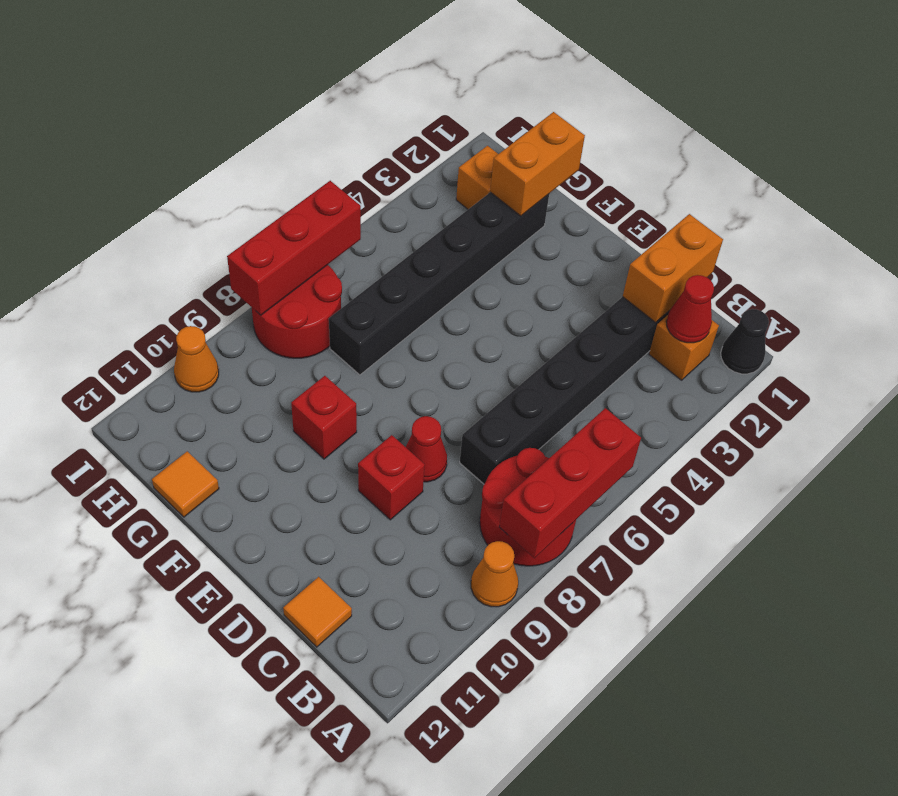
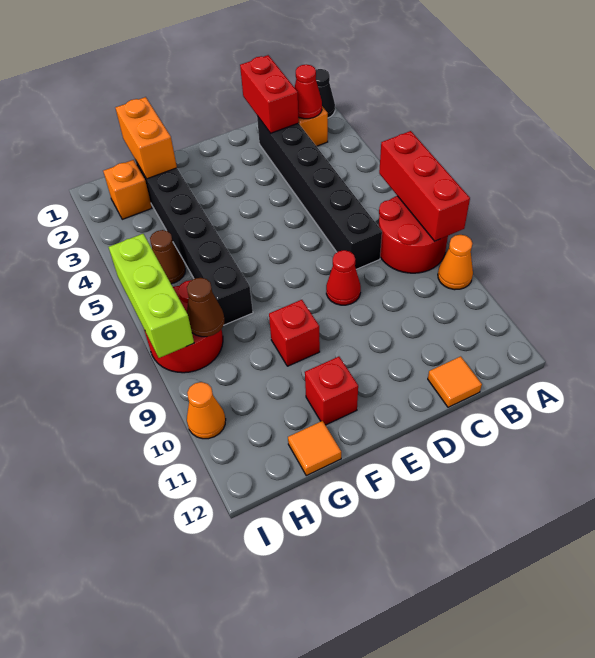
orange 1x2 brick [623,214,723,322] -> red 1x2 brick [240,55,299,133]
red 1x1 brick [358,435,425,520] -> red 1x1 brick moved to [305,357,358,425]
none -> brown 1x1 cone [150,230,185,284]
none -> brown 1x1 cone [187,278,224,337]
red 1x3 brick [227,181,361,315] -> lime 1x3 brick [109,234,194,358]

